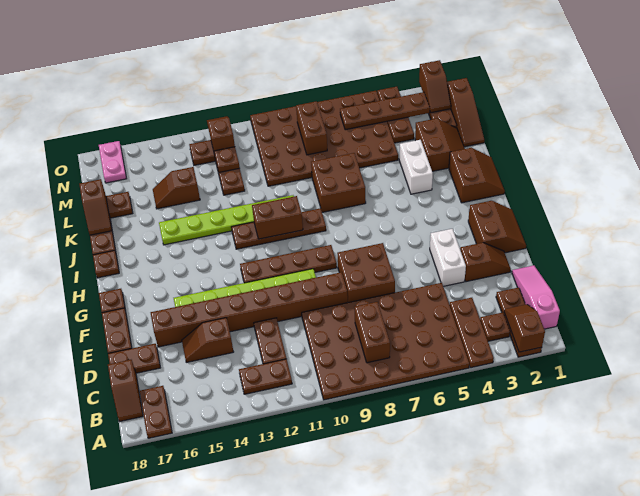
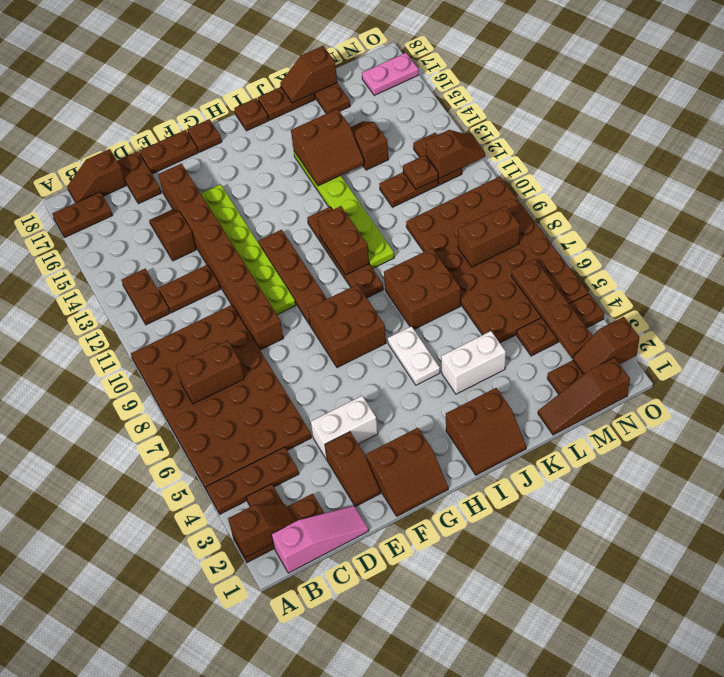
brown 2x2 brick [337,243,395,302] -> brown 2x2 brick moved to [308,285,386,368]
none -> white 1x2 plate [388,326,440,385]
brown 2x2 slope [415,118,465,171] -> brown 2x2 slope moved to [291,109,364,186]

